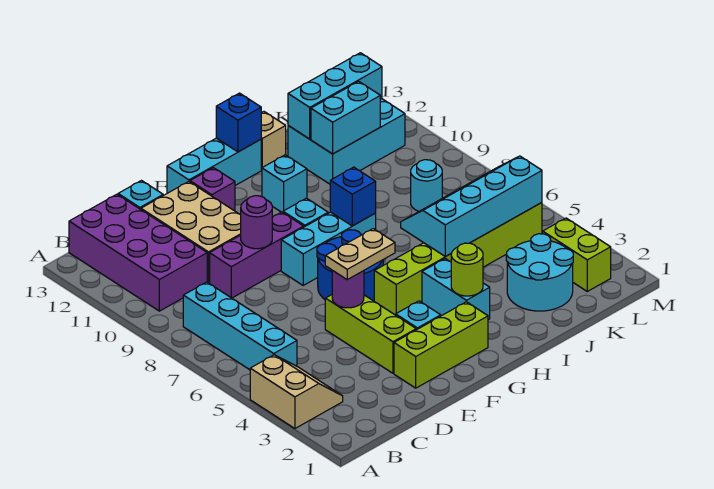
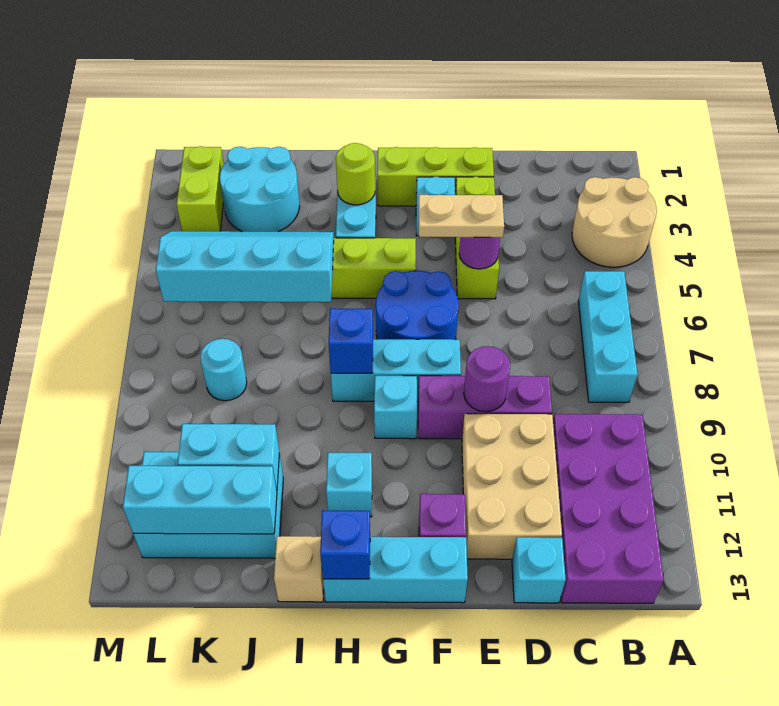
tan 2x2 slope [250,355,343,428] -> tan 2x2 round brick [572,177,657,267]
cyan 1x4 brick [183,282,297,370] -> cyan 1x3 brick [578,271,637,402]
cyan 2x4 slope [401,156,542,257] -> cyan 2x4 slope turned to [156,231,334,302]

